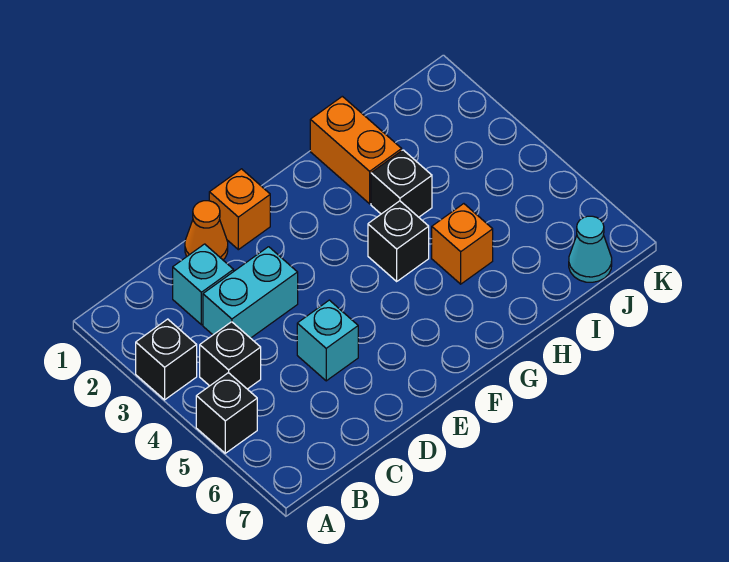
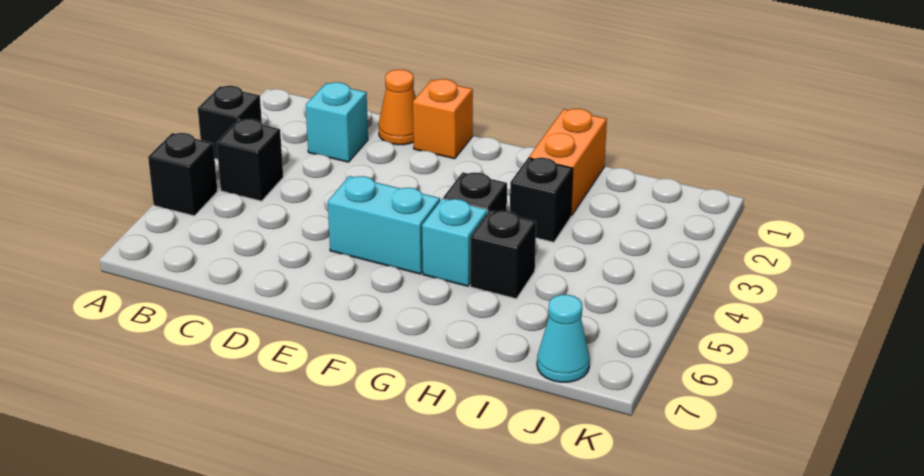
cyan 1x2 brick [203,247,298,338] -> cyan 1x2 brick moved to [328,176,440,274]
cyan 1x1 brick [297,300,358,381] -> cyan 1x1 brick moved to [422,199,488,286]
orange 1x1 brick [432,204,493,284] -> black 1x1 brick [470,210,536,299]

